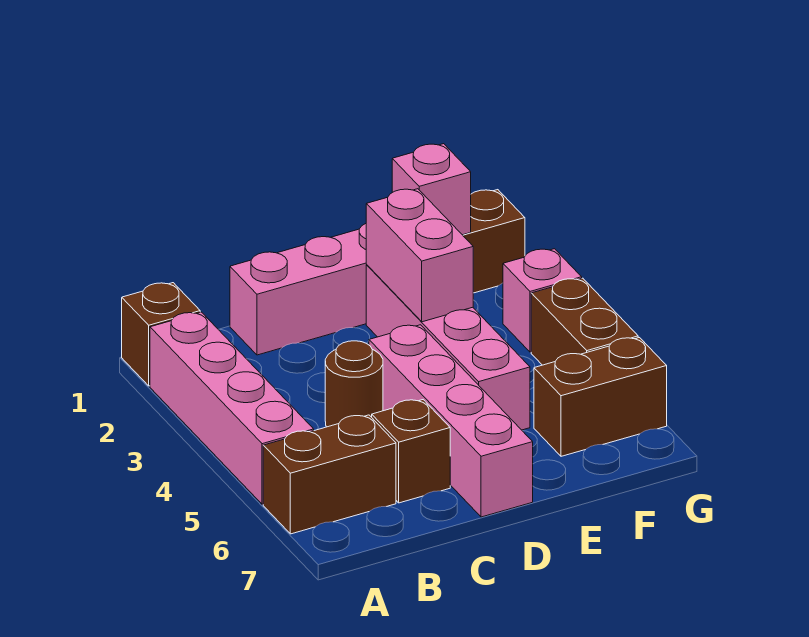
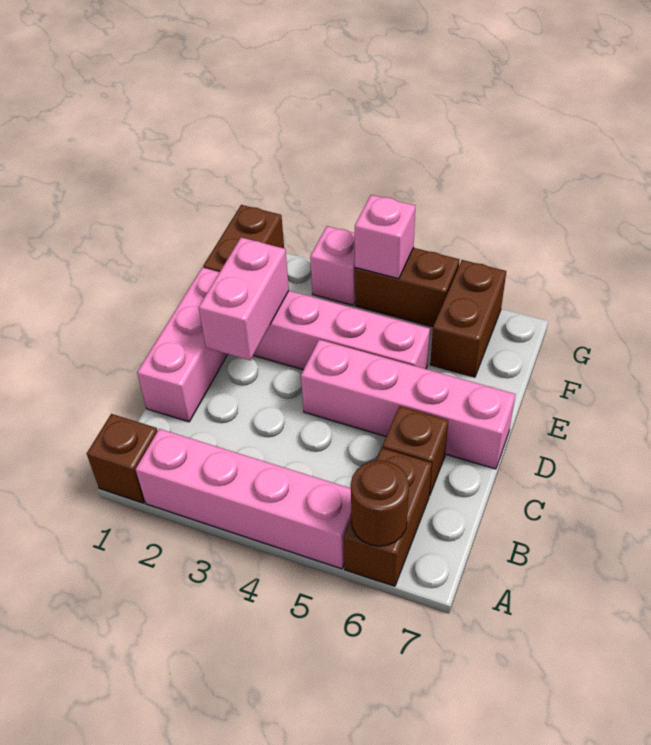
brown 1x1 round brick [325,341,383,427] -> brown 1x1 round brick moved to [351,460,409,546]
pink 1x2 brick [366,189,473,322] -> pink 1x2 brick turned to [199,238,289,360]
pink 1x1 brick [392,144,471,235] -> pink 1x1 brick moved to [355,195,415,279]

